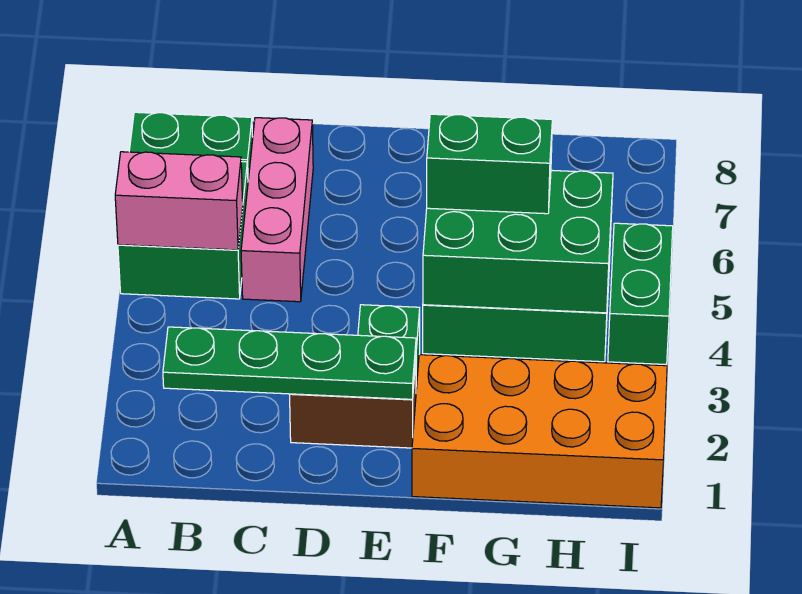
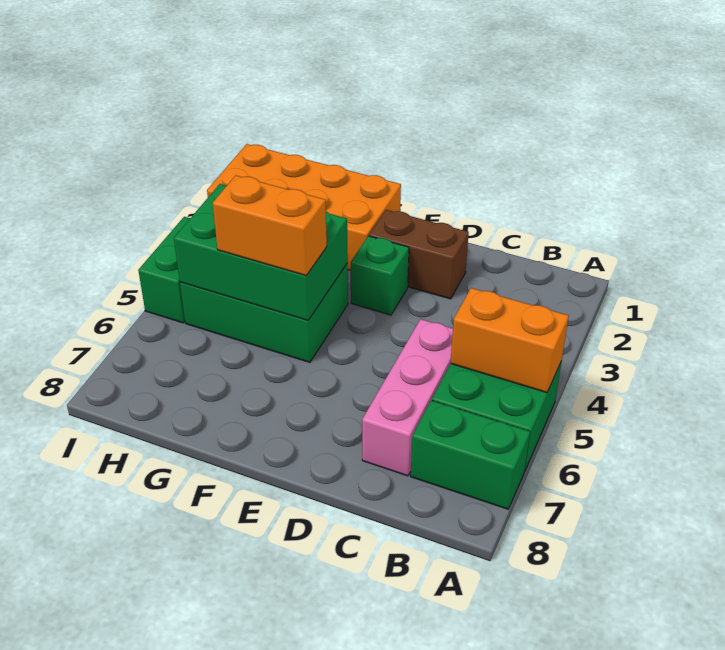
pink 1x2 brick [115,152,243,250] -> orange 1x2 brick [451,288,569,392]
green 1x4 plate [163,327,416,399] -> none
green 1x2 brick [427,114,552,214] -> orange 1x2 brick [213,176,327,276]

